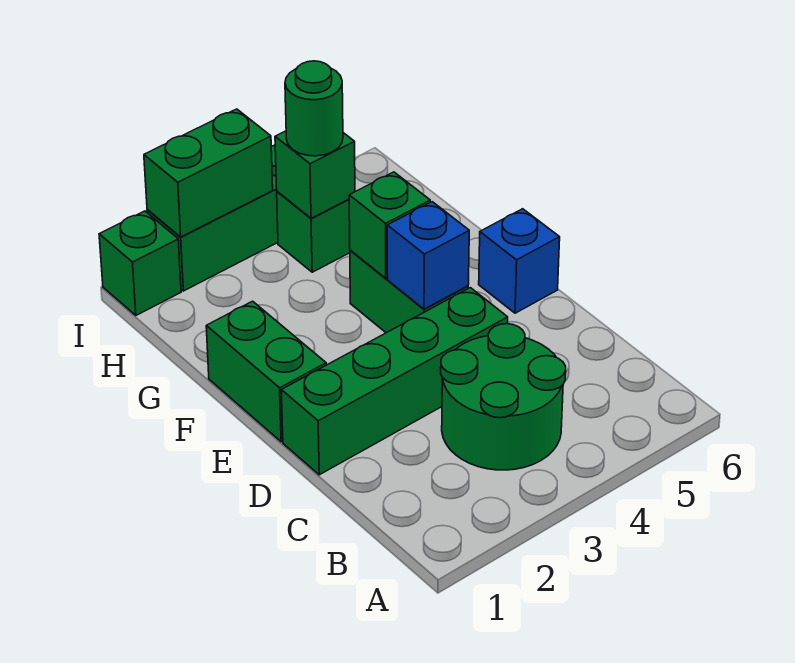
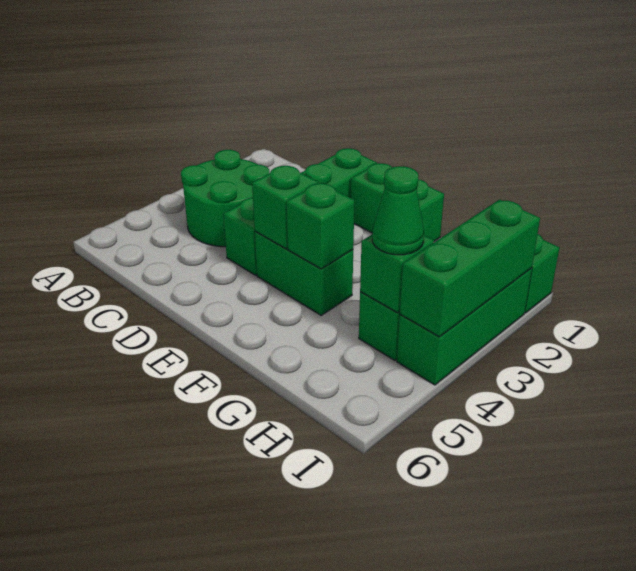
blue 1x1 brick [387,202,469,309] -> green 1x1 brick [252,166,318,249]
blue 1x1 brick [479,209,560,313] -> none
green 1x1 round brick [285,61,343,156] -> green 1x1 cone [372,166,424,255]
green 1x2 brick [144,109,273,237] -> green 1x3 brick [400,200,540,337]

